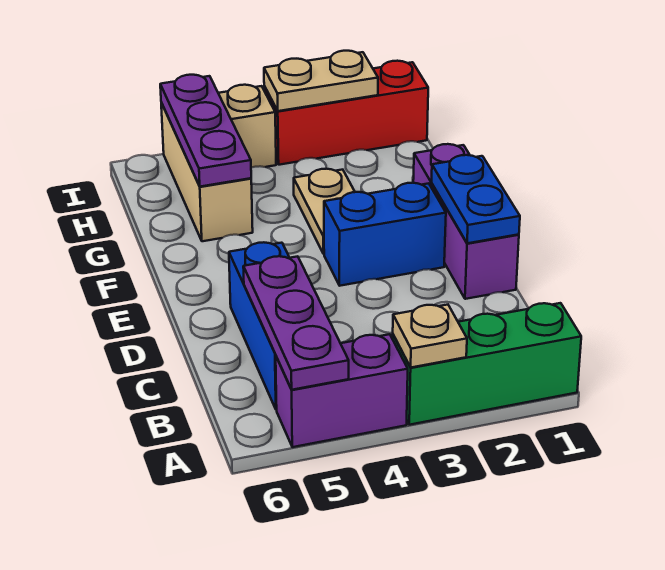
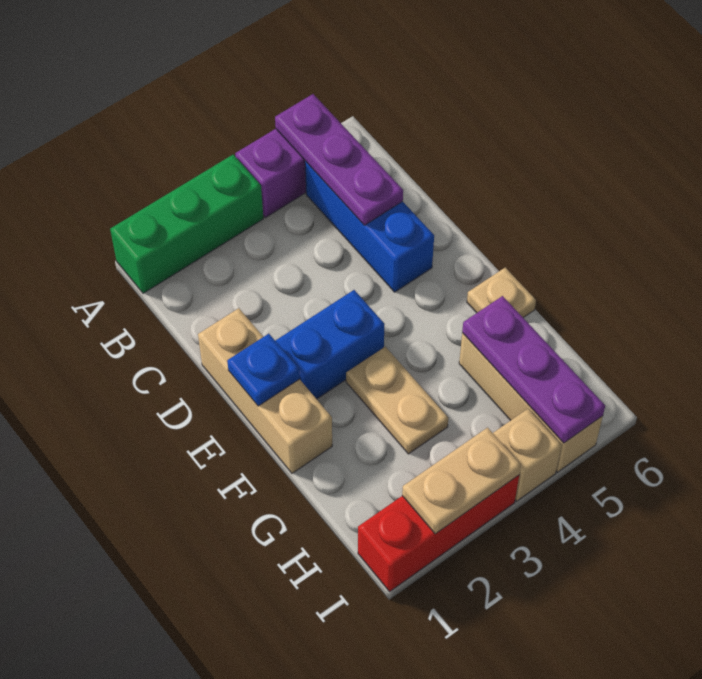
tan 1x1 plate [393,305,467,367] -> tan 1x1 plate moved to [467,268,536,318]
purple 1x3 brick [413,144,519,299] -> tan 1x3 brick [198,308,332,473]
blue 1x2 plate [431,155,520,243] -> blue 1x1 plate [227,334,300,406]

